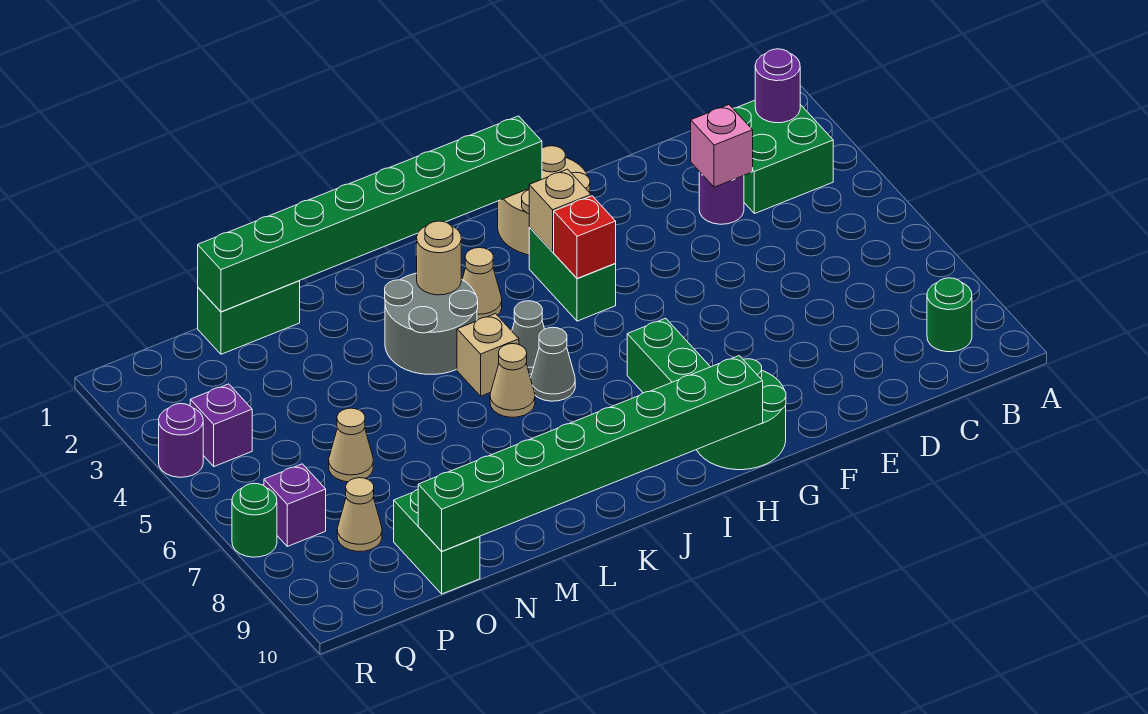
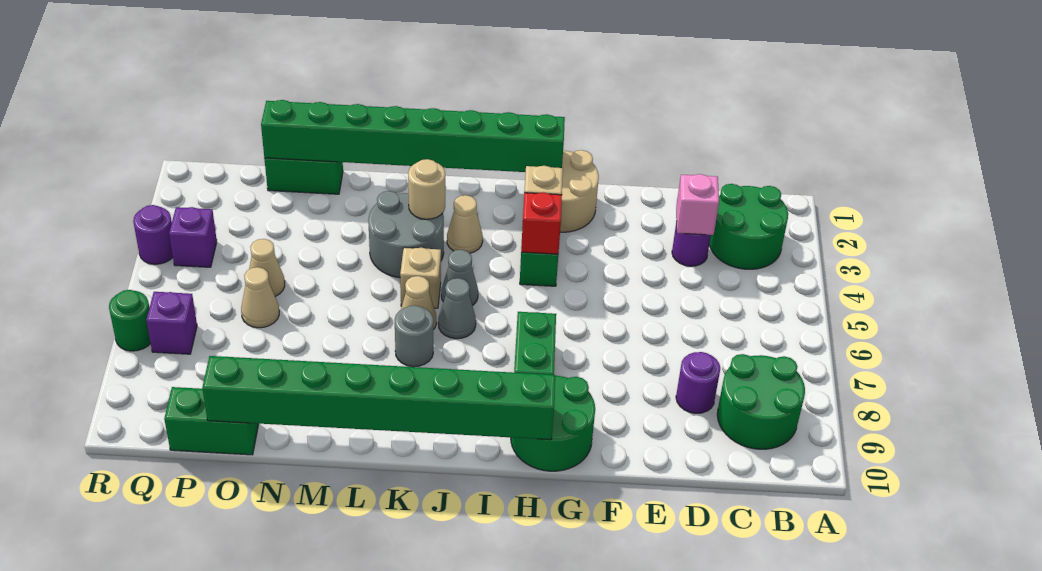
green 2x2 brick [733,100,833,214] -> green 2x2 round brick [709,184,788,269]
purple 1x1 round brick [755,49,800,123] -> purple 1x1 round brick moved to [676,352,720,413]
green 1x1 round brick [927,278,972,352] -> green 2x2 round brick [717,354,805,449]
none -> grey 1x1 round brick [395,305,433,367]
green 1x2 brick [394,490,480,594] -> green 1x2 brick turned to [164,387,259,455]
tan 1x1 cone [337,478,382,552] -> tan 1x1 cone moved to [249,239,285,297]

